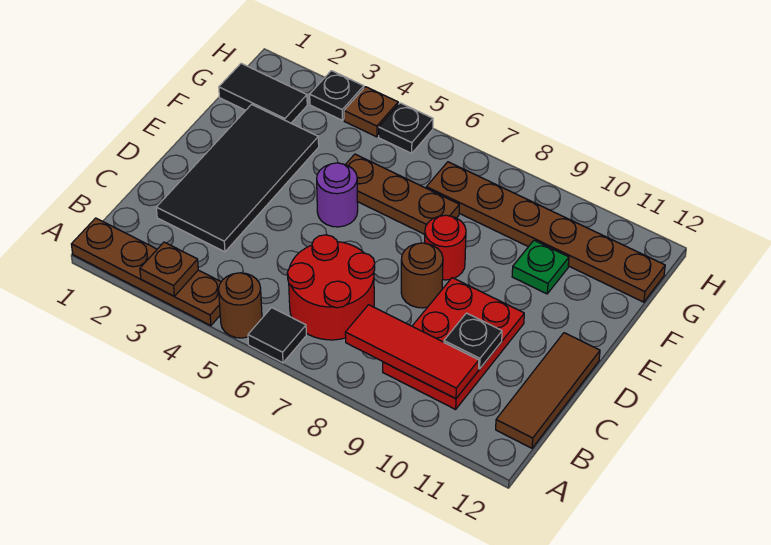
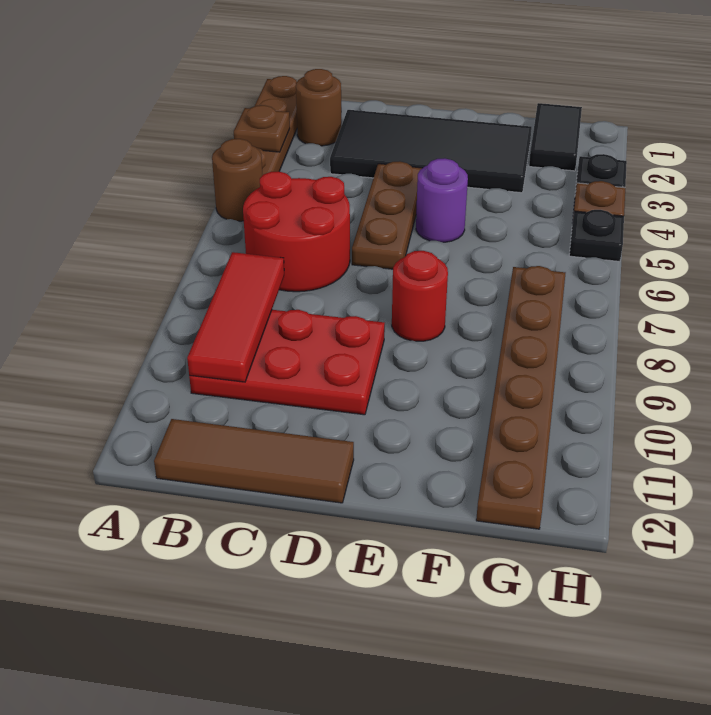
black 1x1 tile [248,307,306,363] -> none
black 1x1 plate [444,313,502,369] -> none
brown 1x1 round brick [401,243,443,308] -> brown 1x1 round brick moved to [296,69,341,146]
brown 1x3 plate [345,154,459,234] -> brown 1x3 plate moved to [352,161,422,269]
green 1x1 plate [512,240,569,294] -> none

